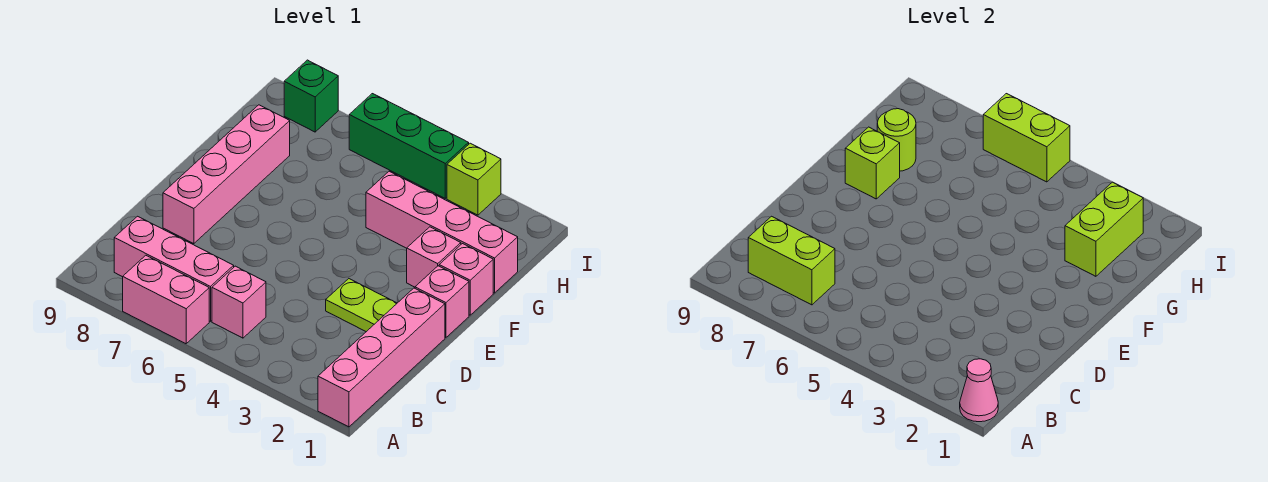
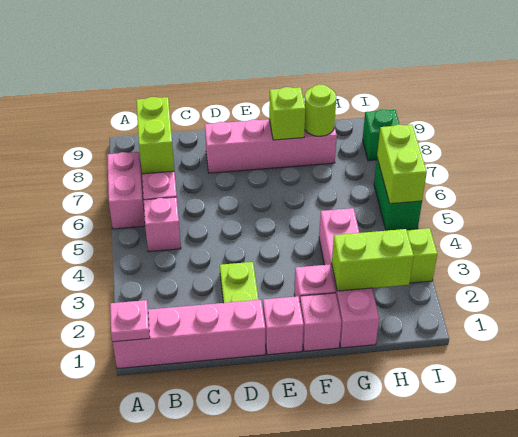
pink 1x1 cone [960,359,998,422] -> pink 1x1 plate [110,300,150,342]
green 1x3 brick [349,94,469,198] -> green 1x2 brick [374,158,422,231]

